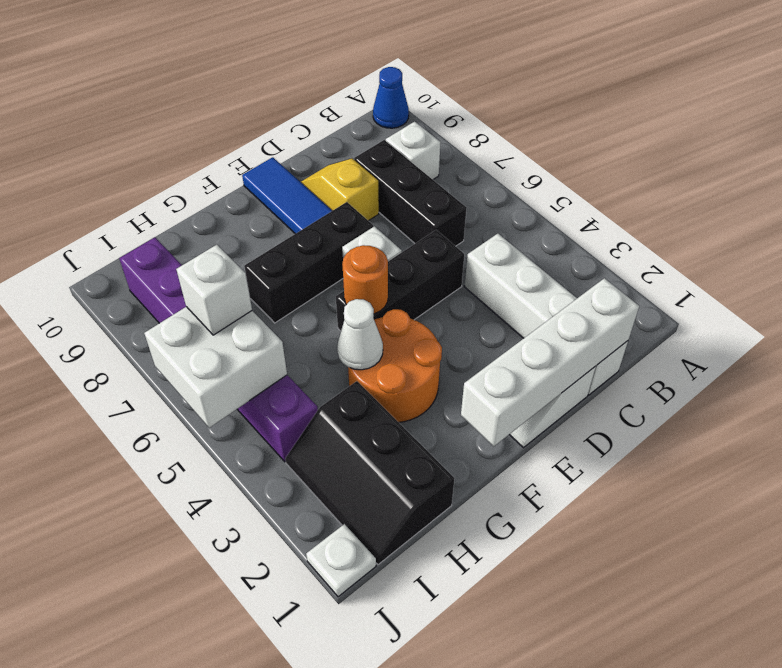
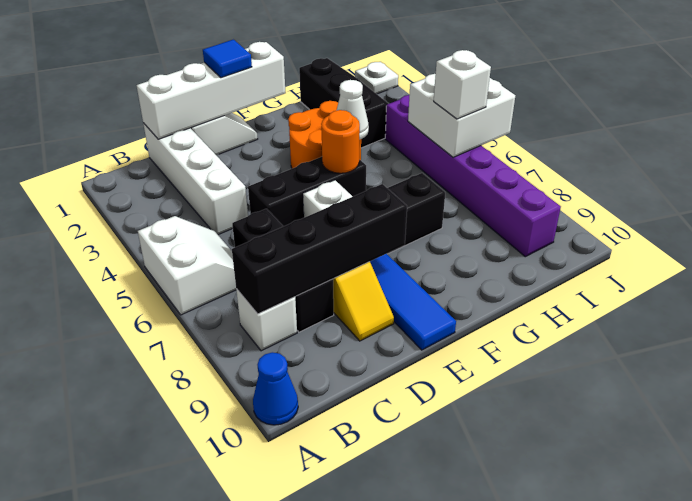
none -> white 2x2 slope [138,216,236,315]
none -> black 1x4 brick [232,184,407,314]
none -> blue 1x1 tile [203,40,252,78]

